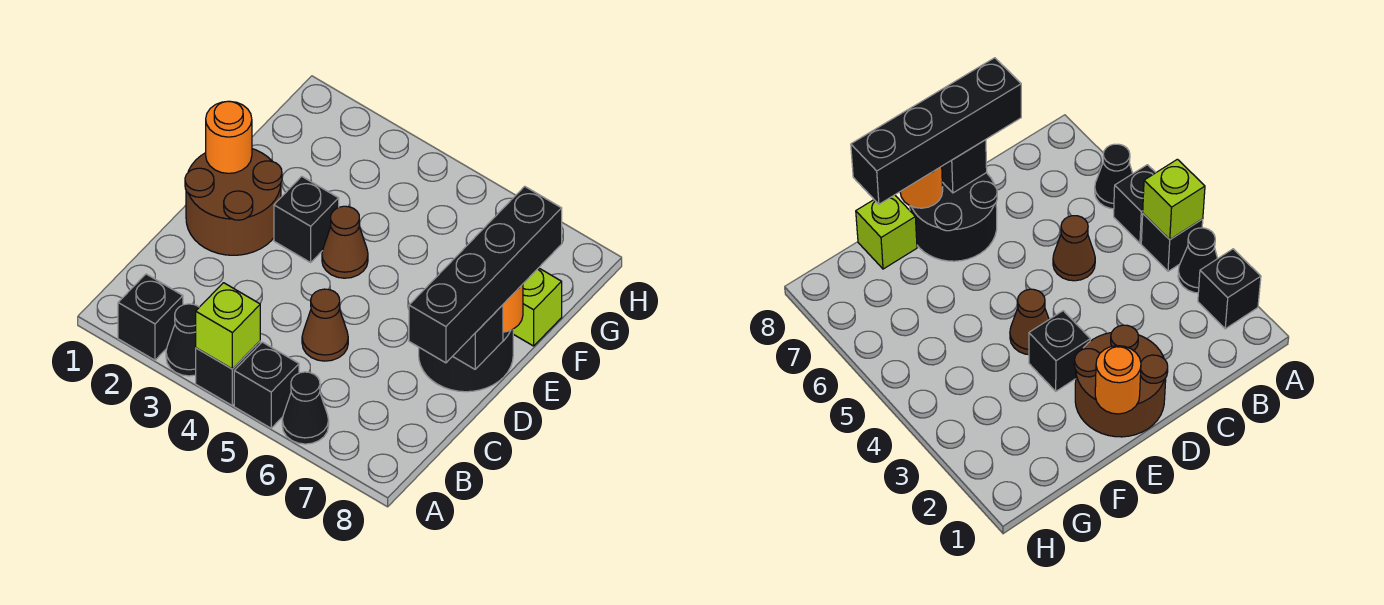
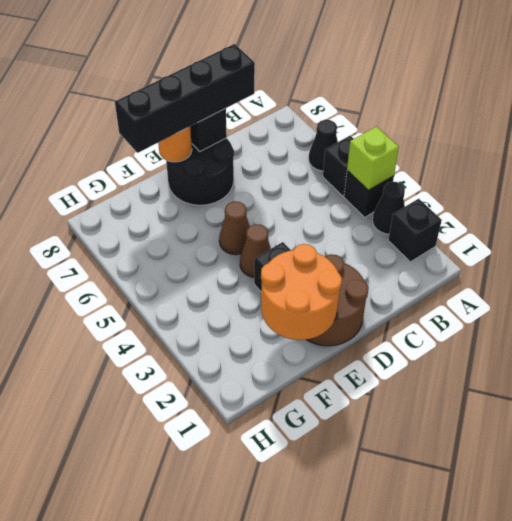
brown 1x1 cone [302,289,348,361] -> brown 1x1 cone moved to [219,201,250,255]
orange 1x1 round brick [206,101,252,173] -> orange 2x2 round brick [261,244,342,340]
lime 1x1 brick [513,268,562,346] -> none

